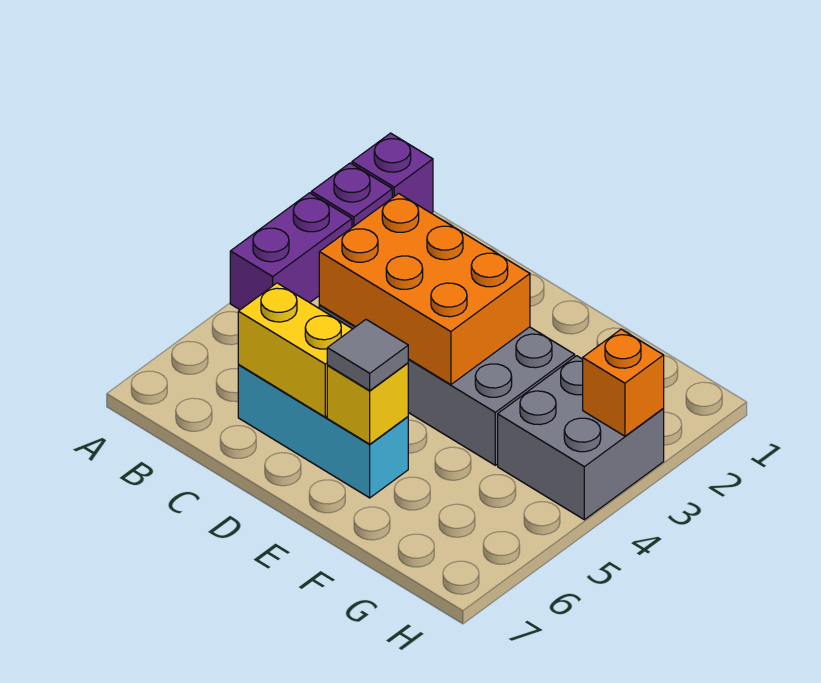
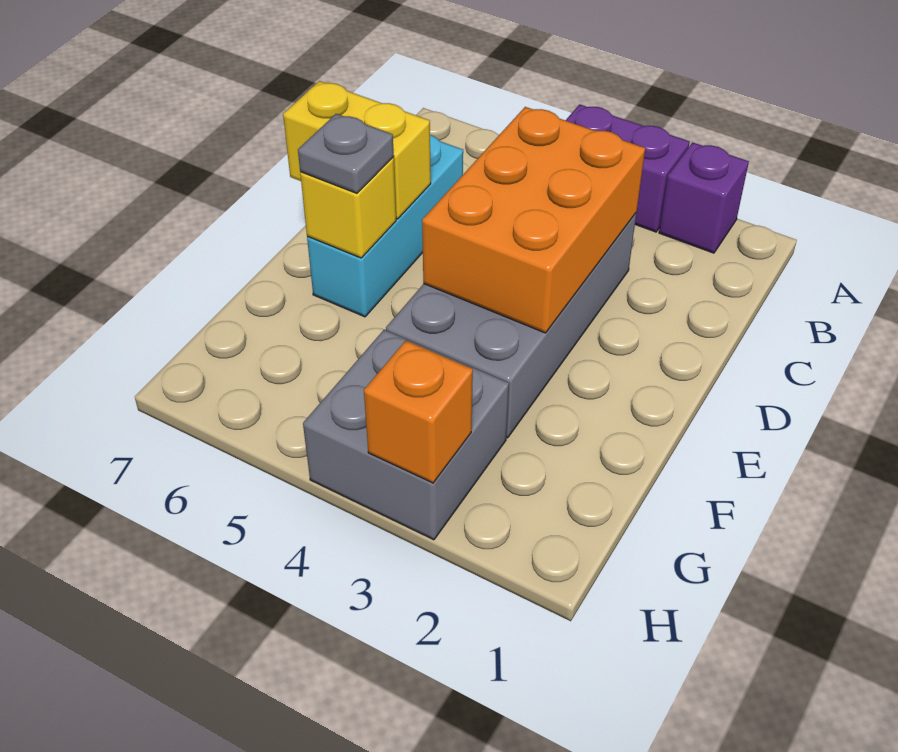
purple 1x1 brick [352,133,433,213] -> none
yellow 1x2 brick [238,283,352,417] -> yellow 1x2 brick turned to [283,81,431,219]
grey 1x1 tile [327,320,408,390] -> grey 1x1 plate [298,114,394,193]

